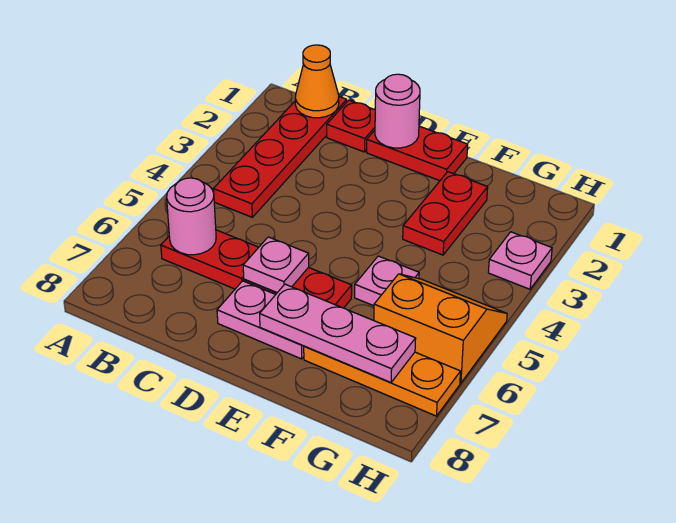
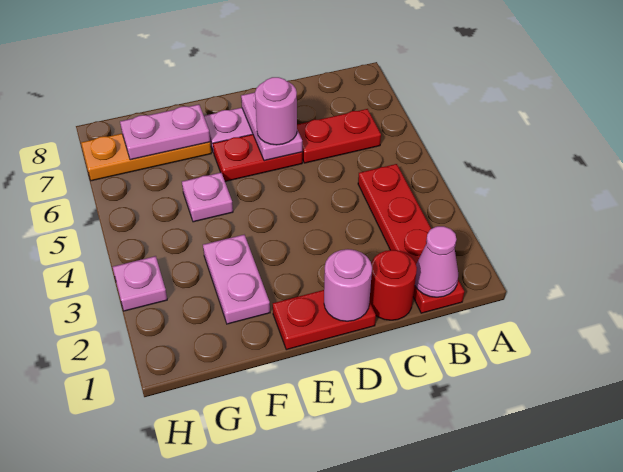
orange 1x1 cone [295,45,339,118] -> pink 1x1 cone [415,226,458,297]
pink 1x1 round brick [167,178,216,255] -> pink 1x1 round brick moved to [255,77,297,145]
red 1x1 plate [327,100,375,152] -> red 1x1 round brick [370,250,417,320]
pink 1x1 plate [243,237,309,293] -> pink 1x2 plate [241,92,302,161]
pink 1x3 plate [260,284,416,382] -> pink 1x2 plate [120,104,210,160]
red 1x2 plate [403,172,488,255] -> pink 1x2 plate [203,235,270,324]
orange 2x2 slope [374,274,507,383] -> none

